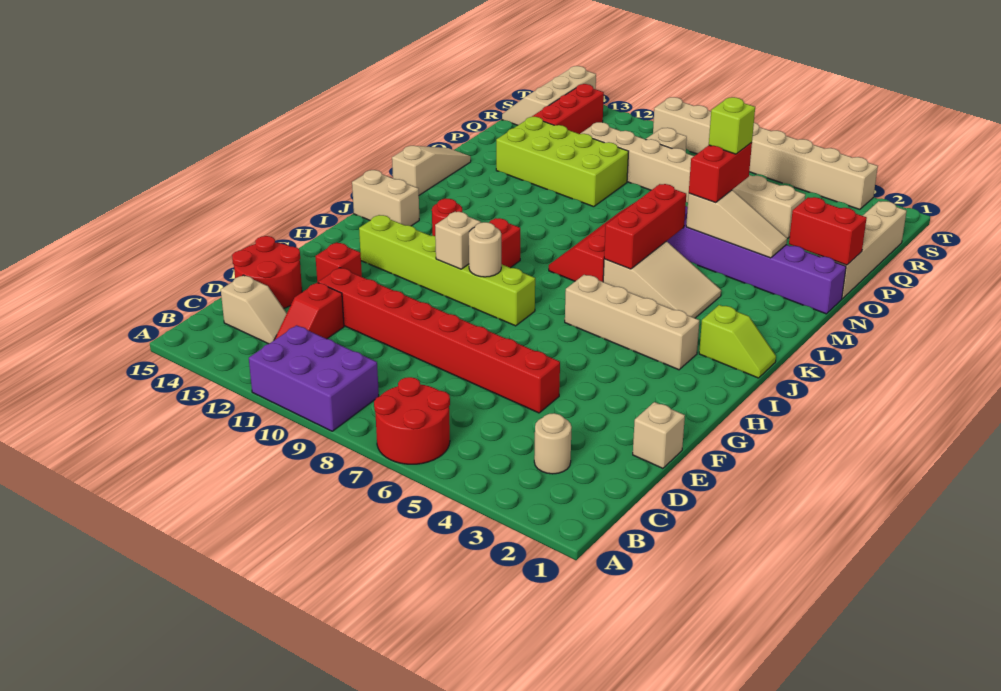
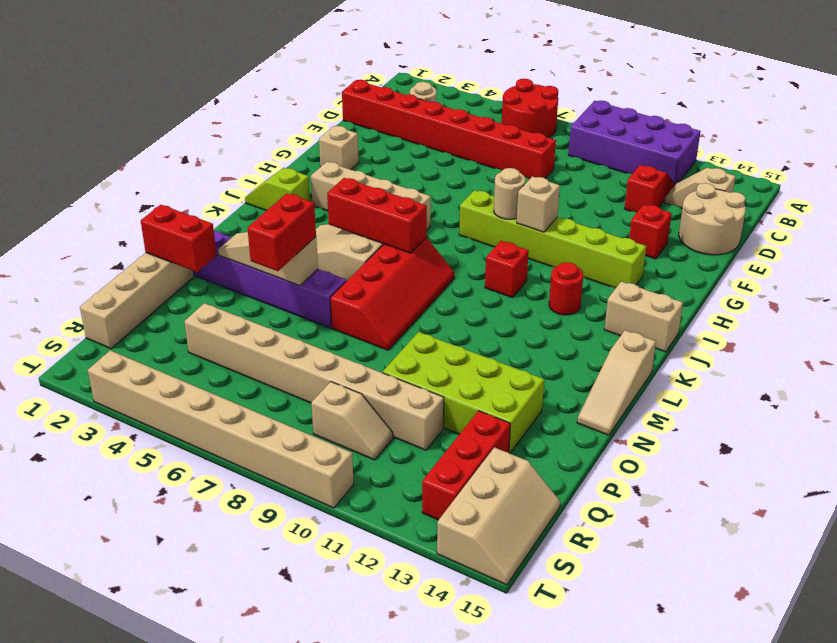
purple 2x3 brick [249,325,379,431] -> purple 2x4 brick [568,101,701,184]
red 2x2 round brick [232,236,302,308] -> tan 2x2 round brick [679,183,746,255]
tan 1x1 brick [633,402,685,468] -> tan 1x1 brick moved to [319,126,359,170]
red 1x8 brick [318,268,560,413] -> red 1x8 brick moved to [342,80,556,179]
red 1x3 brick [604,184,686,269] -> red 1x3 brick turned to [327,178,427,253]
lime 1x1 brick [709,97,755,154] -> none

